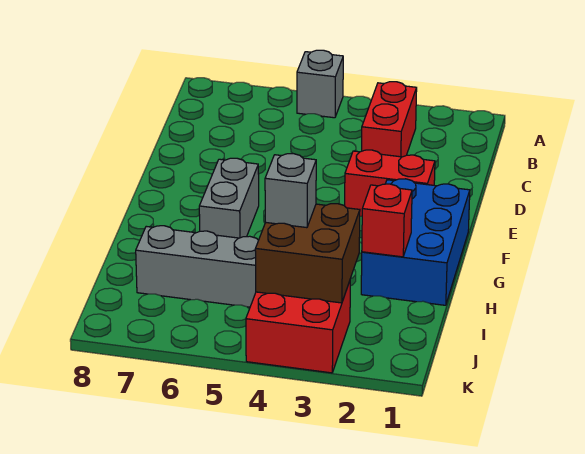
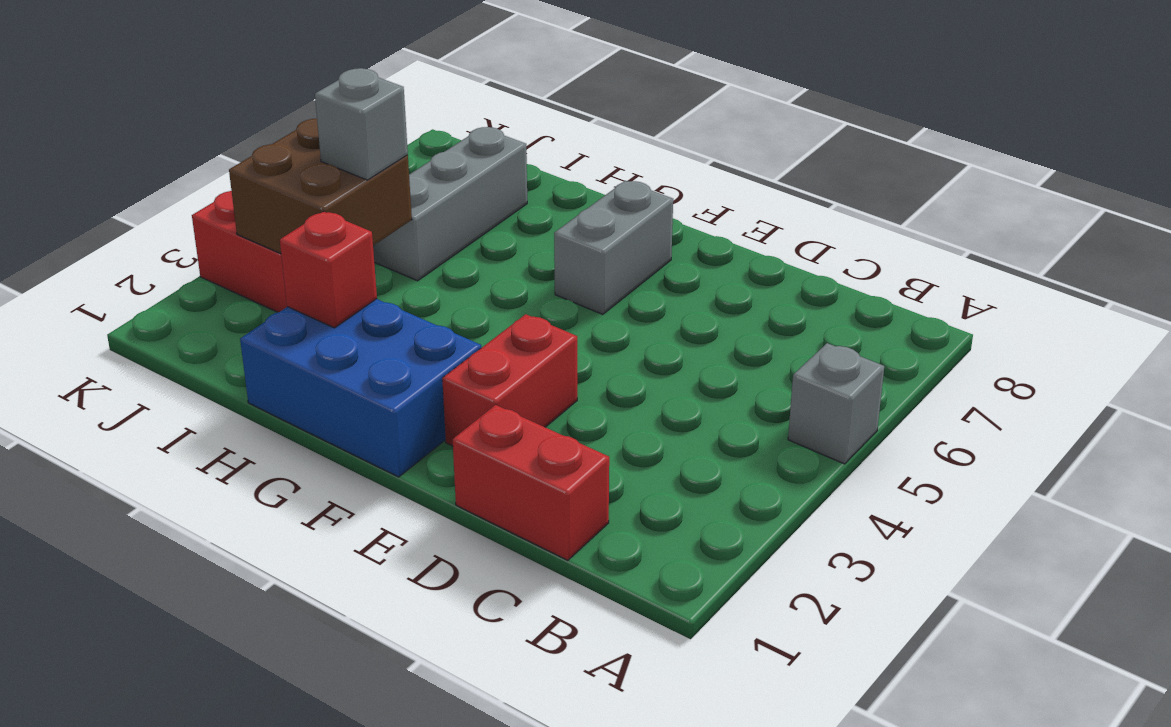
red 1x2 brick [362,82,417,157] -> red 1x2 brick moved to [453,405,609,560]
grey 1x2 brick [199,158,259,238] -> grey 1x2 brick turned to [554,181,673,314]

